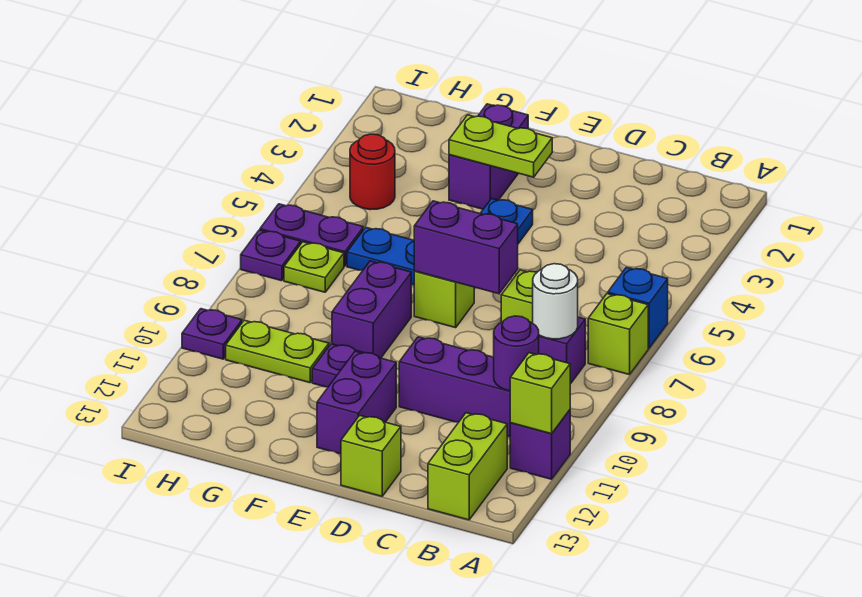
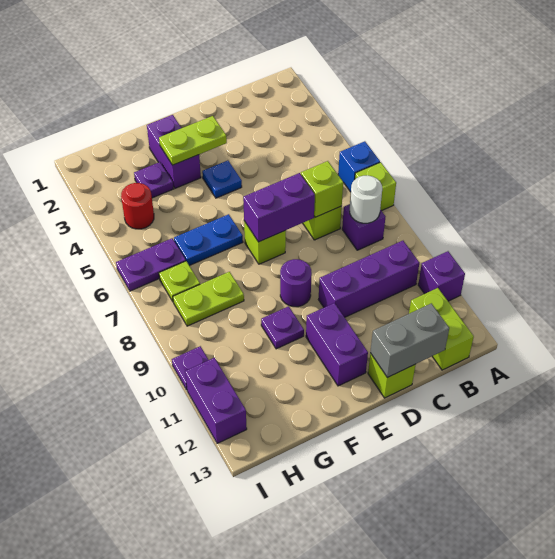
lime 1x1 brick [510,353,570,434] -> lime 1x1 brick moved to [301,161,343,217]
purple 1x1 round brick [494,316,539,391] -> purple 1x1 round brick moved to [280,259,312,307]
none -> grey 1x2 brick [370,303,449,378]
purple 1x2 brick [332,261,411,358] -> purple 1x2 brick moved to [185,358,247,443]
lime 1x2 plate [226,320,329,383] -> lime 1x2 plate moved to [173,272,244,326]
purple 1x1 plate [241,230,300,281] -> purple 1x1 plate moved to [134,162,174,198]

